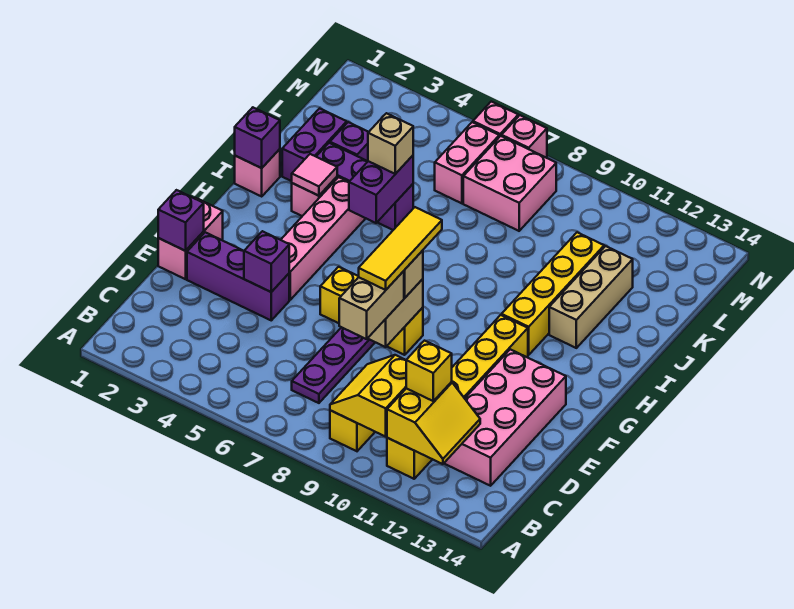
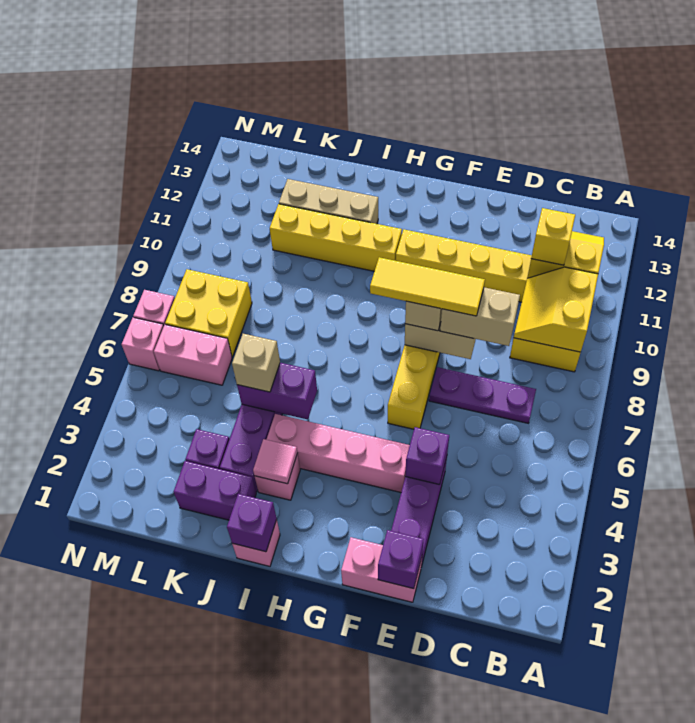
yellow 2x2 slope [330,355,406,437] -> yellow 2x2 slope turned to [514,267,598,352]
pink 2x4 brick [444,349,566,486] -> none
pink 2x2 brick [463,136,556,231] -> yellow 2x2 brick [165,269,252,357]

